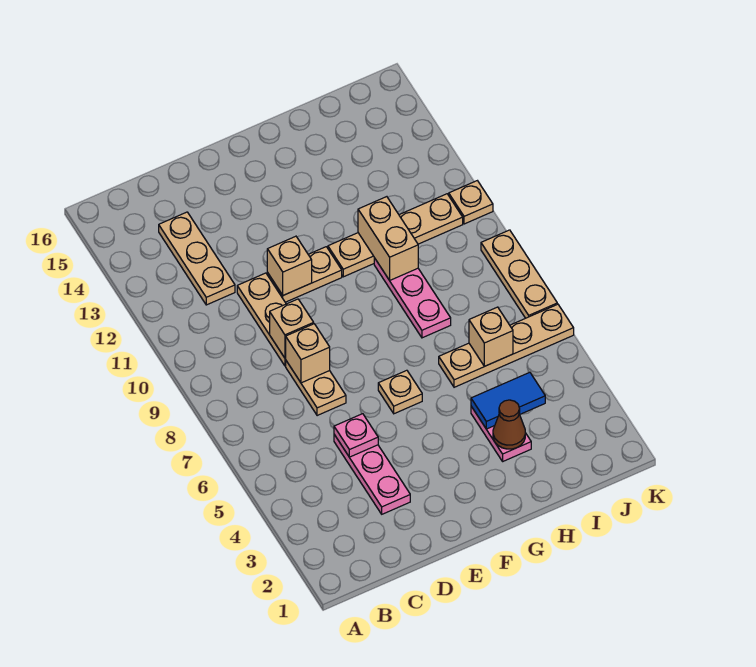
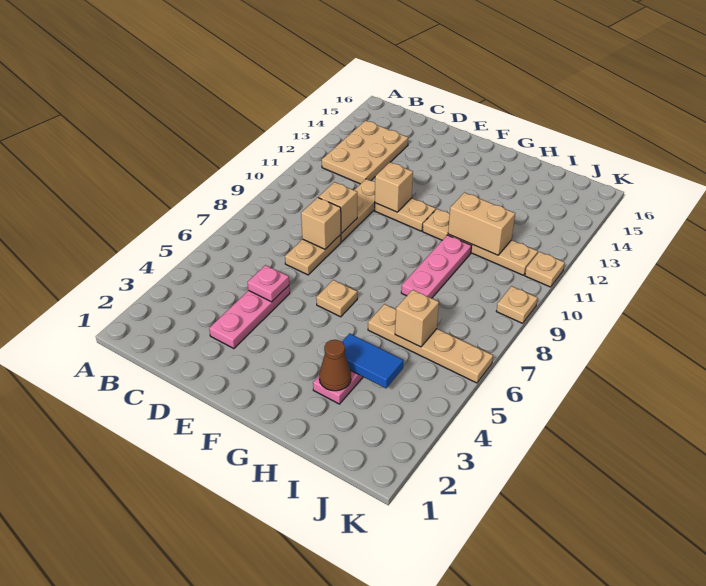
tan 1x3 plate [159,212,235,305] -> tan 2x3 plate [322,121,408,184]
tan 1x2 brick [358,197,418,280] -> tan 1x2 brick turned to [448,193,515,255]
tan 1x3 plate [481,230,557,318] -> tan 1x1 plate [496,286,537,323]

